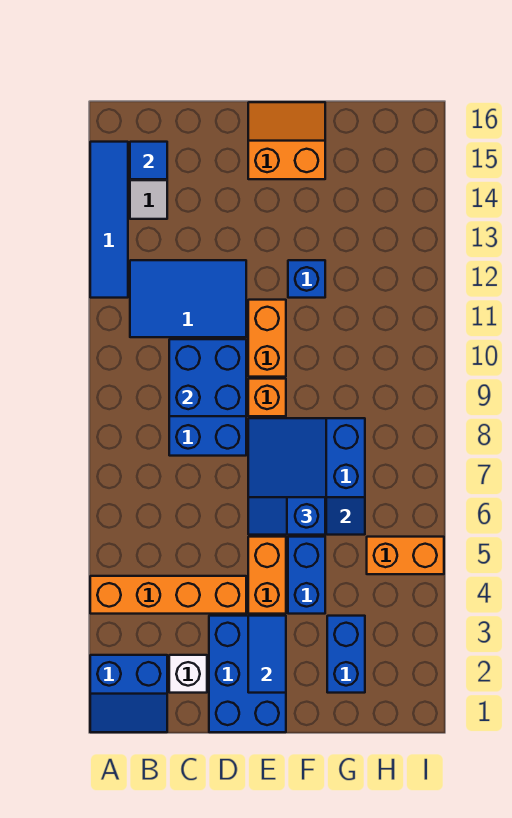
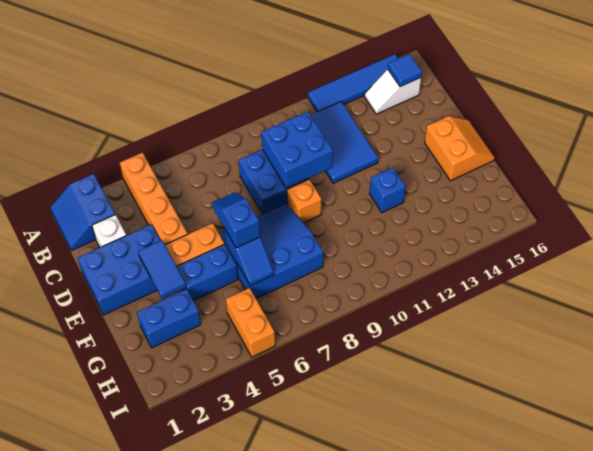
blue 1x2 tile [248,616,286,693] -> blue 1x2 tile turned to [138,241,186,299]
orange 1x2 brick [248,300,286,377] -> none

